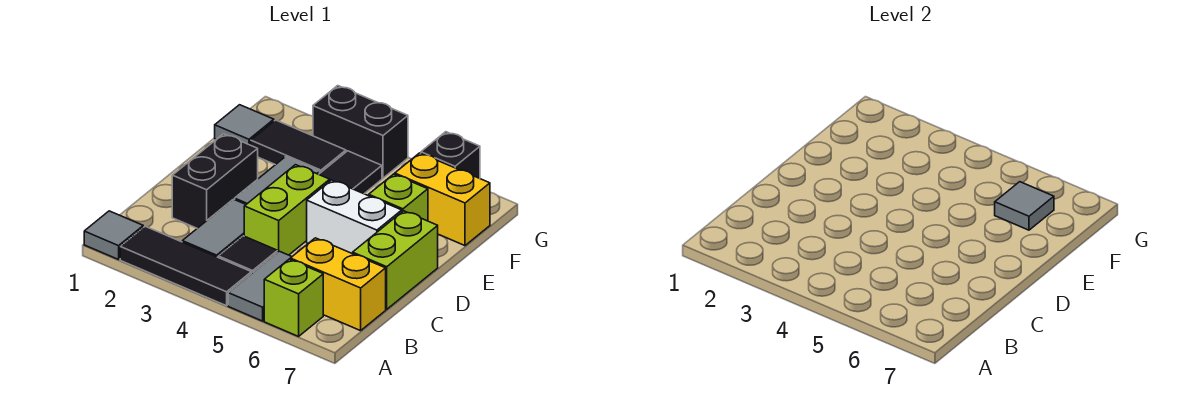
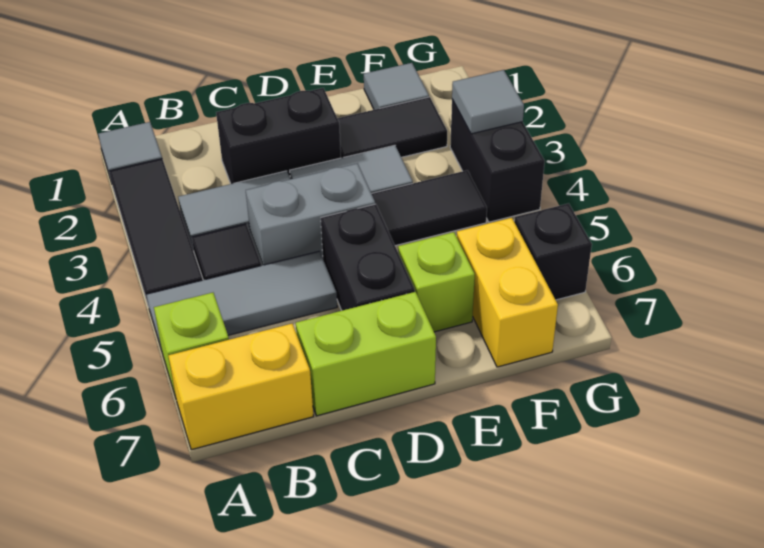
grey 1x2 tile [228,251,292,321] -> grey 1x3 tile [146,251,337,347]
yellow 1x2 brick [290,238,386,331] -> yellow 1x2 brick turned to [168,324,313,450]
lime 1x2 brick [244,165,330,255] -> grey 1x2 brick [246,164,375,266]
white 1x2 brick [307,180,402,254] -> black 1x2 brick [321,204,415,311]
black 1x2 tile [251,120,346,173] -> black 1x2 tile turned to [337,97,447,158]
grey 1x1 tile [995,182,1054,230] -> grey 1x1 tile moved to [452,70,524,134]

